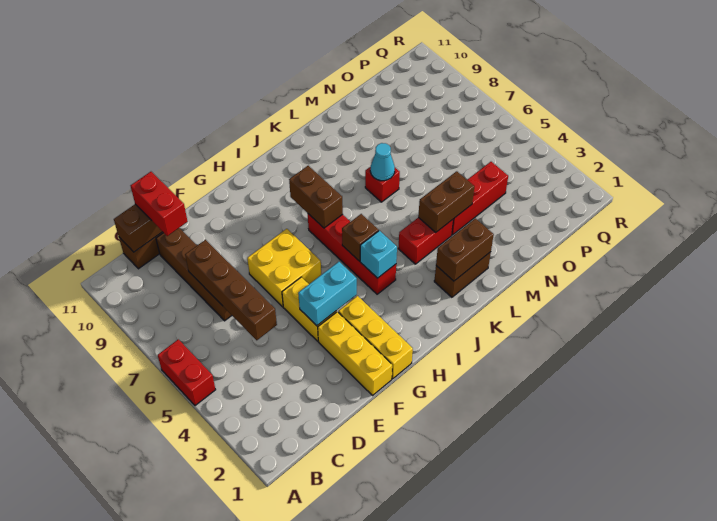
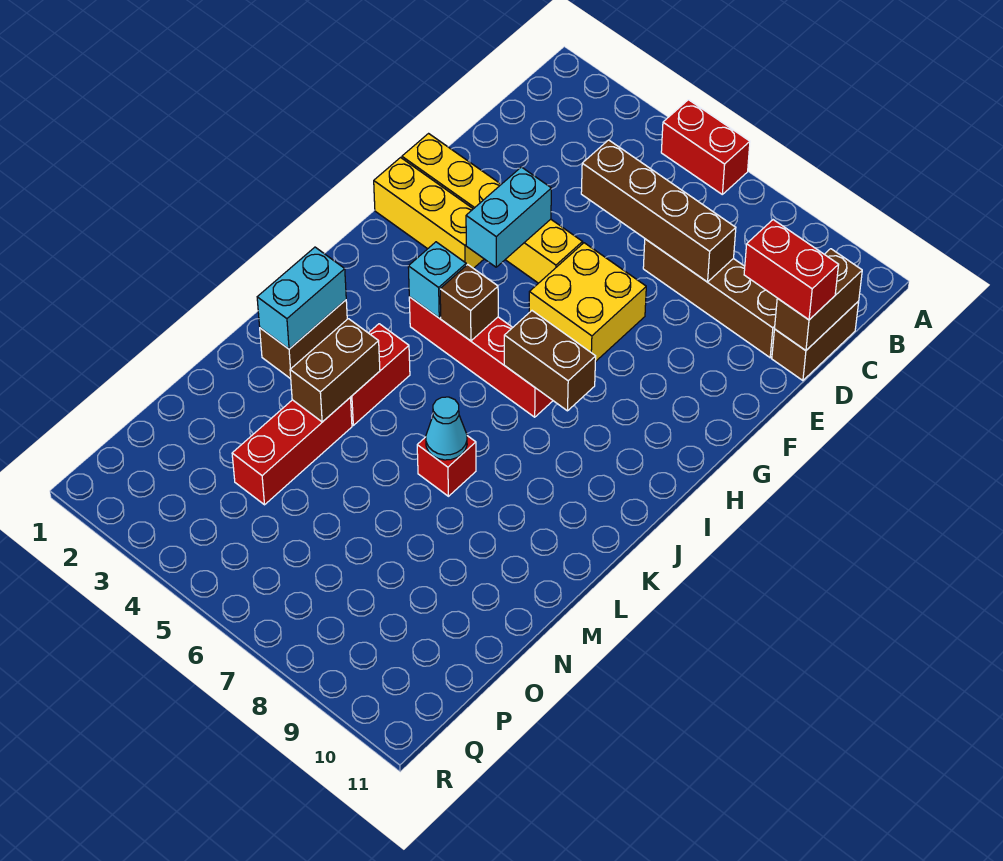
brown 1x2 brick [436,218,494,281] -> cyan 1x2 brick [257,247,346,349]

